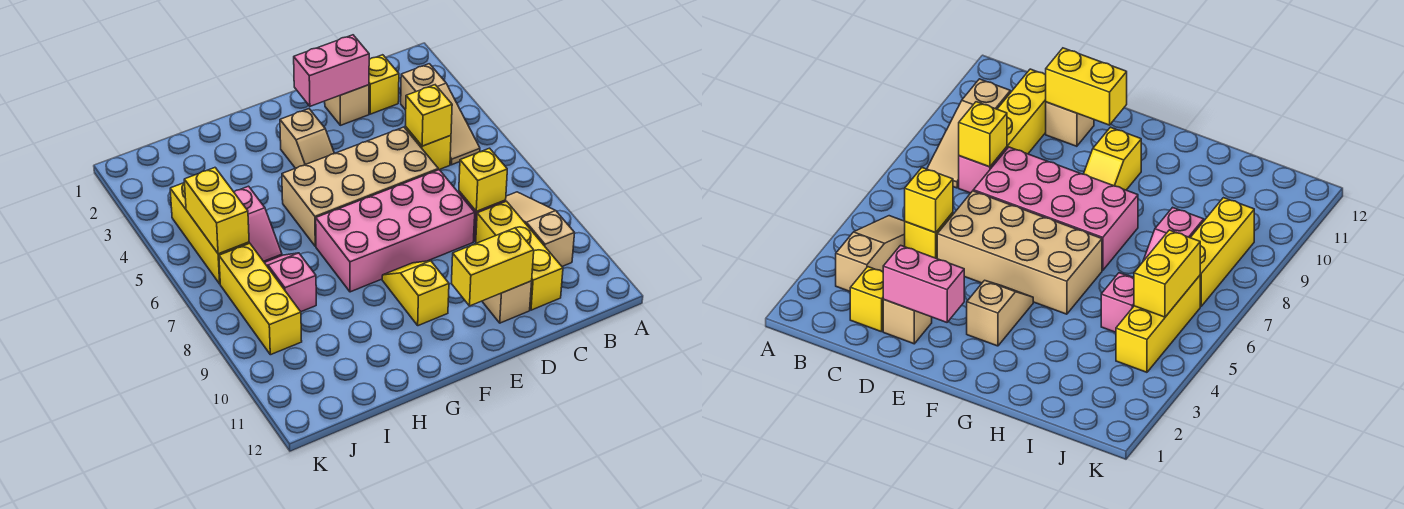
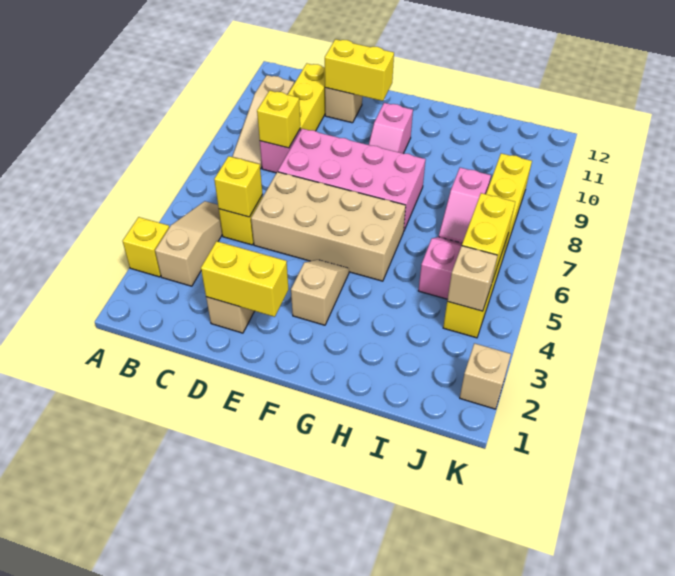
yellow 1x1 brick [369,55,399,114] -> yellow 1x1 brick moved to [123,217,169,277]
pink 1x2 brick [294,35,369,106] -> yellow 1x2 brick [201,241,289,317]
yellow 1x2 slope [382,261,449,326] -> pink 1x2 slope [369,103,413,154]
none -> tan 1x1 brick [447,246,498,311]
none -> tan 1x1 brick [460,343,511,409]

